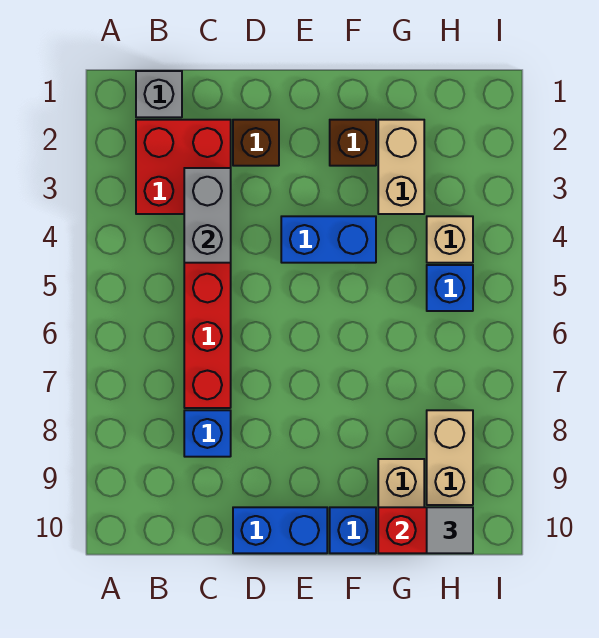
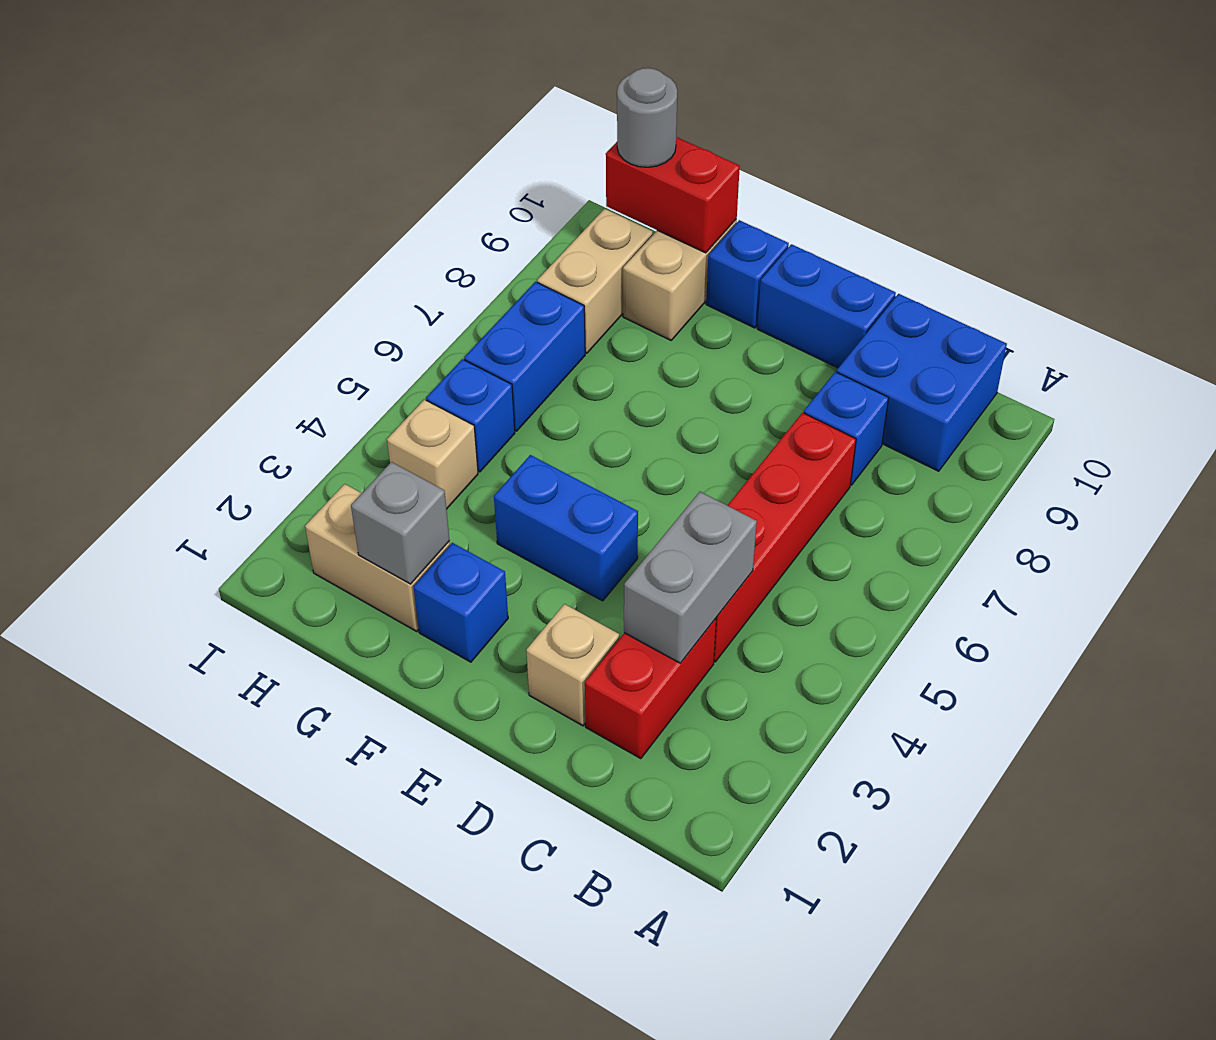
grey 1x1 brick [136,71,182,117] -> grey 1x1 brick moved to [351,462,450,584]
red 2x2 brick [136,120,231,214] -> red 1x2 brick [585,618,716,759]
none -> blue 2x2 brick [837,294,1007,471]
brown 1x1 brick [233,120,279,166] -> tan 1x1 brick [526,604,619,726]
brown 1x1 brick [330,120,376,166] -> blue 1x1 brick [413,543,508,662]
tan 1x2 brick [378,120,424,214] -> tan 1x2 brick turned to [305,484,450,631]
none -> blue 1x2 brick [464,282,585,431]
grey 1x1 tile [427,507,473,553] -> grey 1x1 round brick [617,68,677,167]

